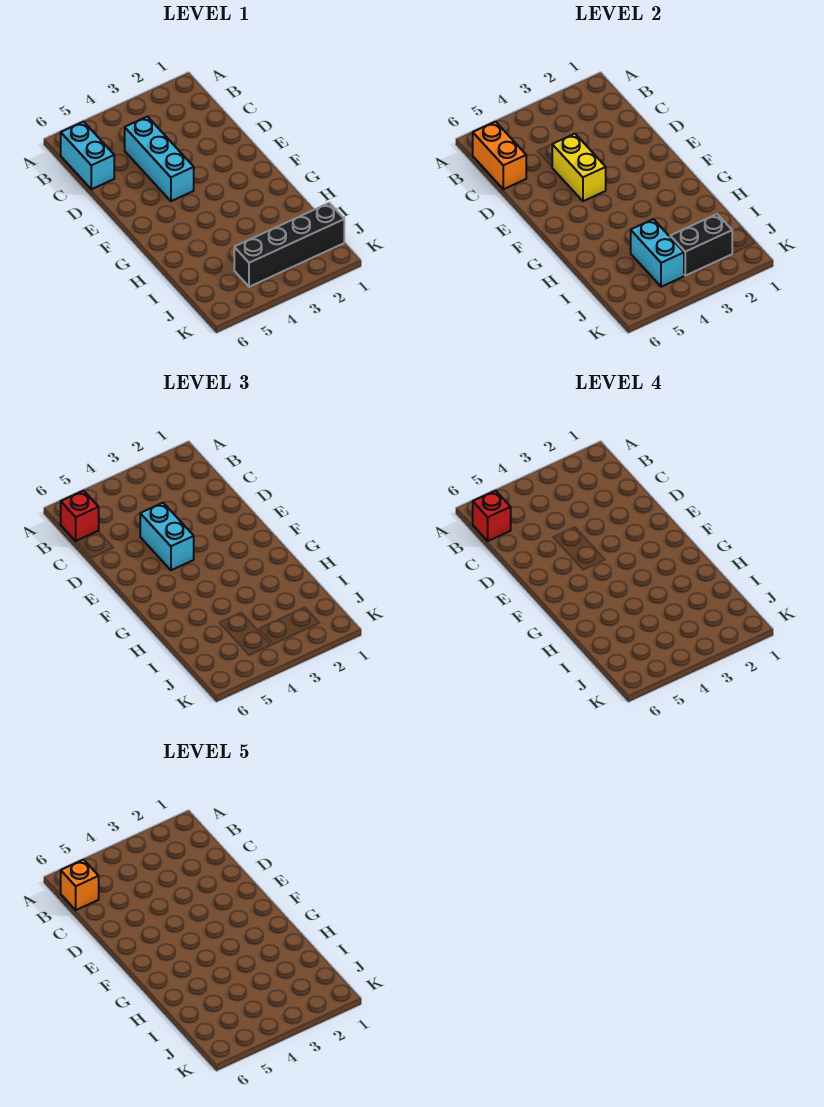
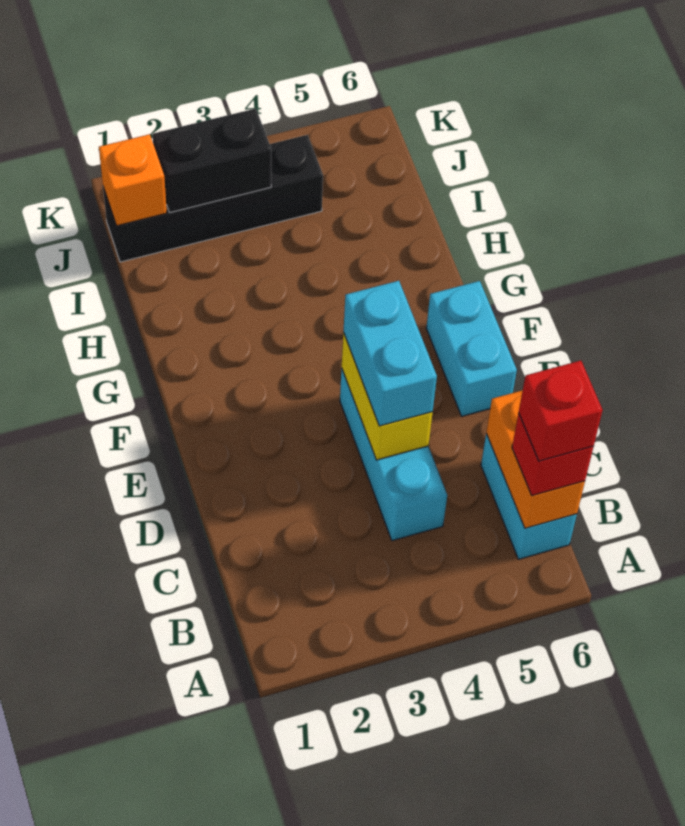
orange 1x1 brick [61,860,99,910] -> orange 1x1 brick moved to [99,134,167,226]
cyan 1x2 brick [631,219,684,287] -> cyan 1x2 brick moved to [426,281,517,416]

